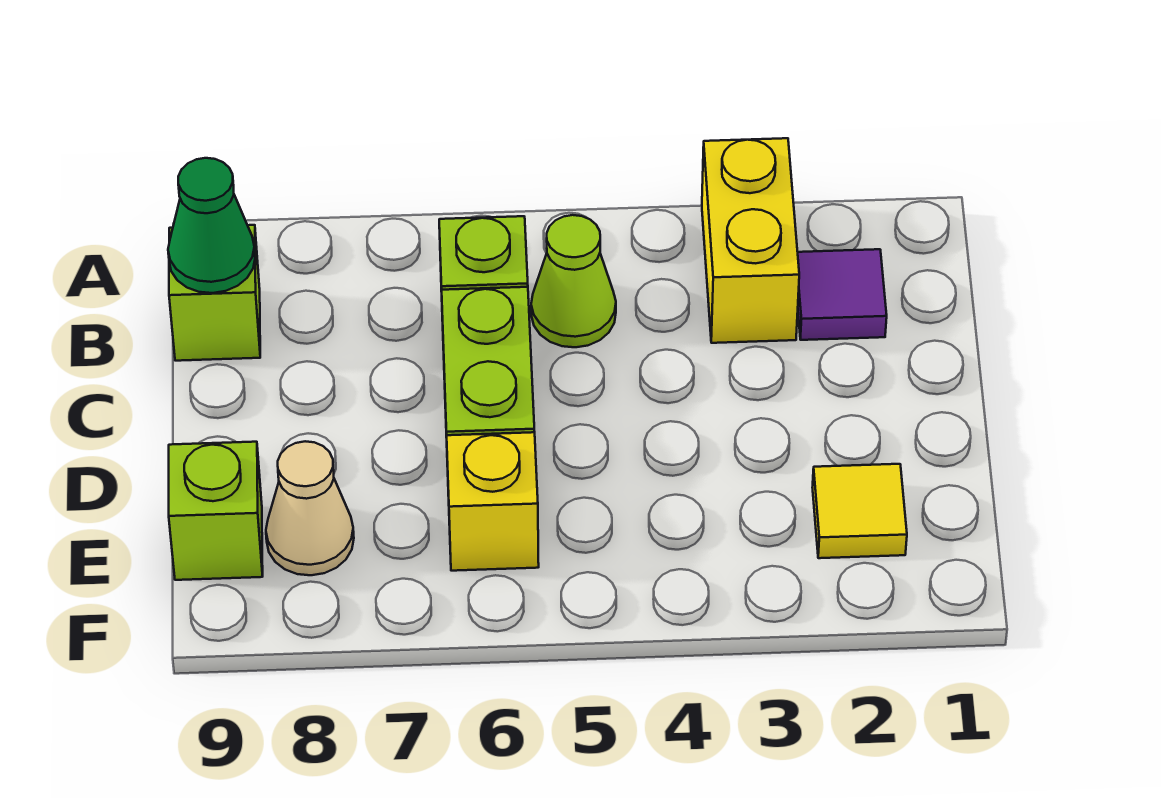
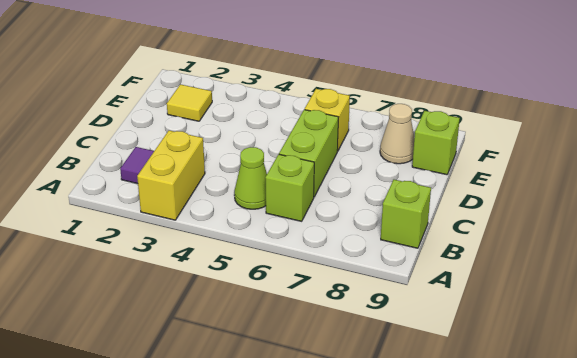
green 1x1 cone [168,158,255,293] -> none

